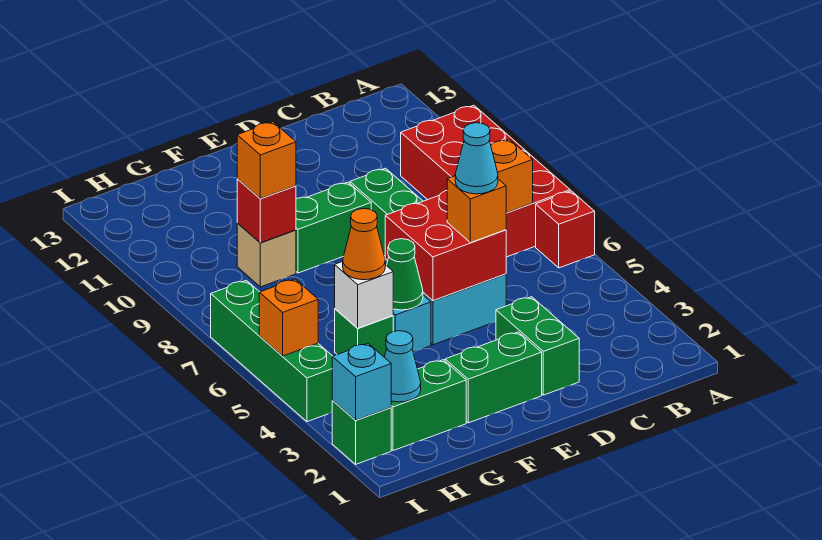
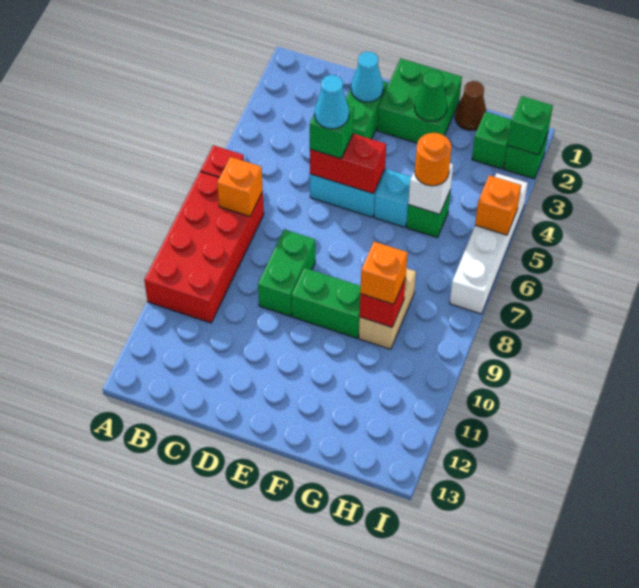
red 2x2 brick [385,191,506,301] -> red 1x2 brick [310,134,386,194]
orange 1x1 brick [447,176,506,243] -> green 1x1 brick [310,106,354,159]
green 1x2 brick [445,332,542,423] -> green 2x2 brick [377,59,462,143]
green 1x1 cone [387,239,423,310] -> green 1x1 cone moved to [415,71,447,121]
none -> brown 1x1 cone [455,81,487,130]
green 1x2 brick [391,360,466,451] -> green 1x1 brick [472,112,511,169]
orange 1x1 cone [343,208,385,280] -> orange 1x1 round brick [415,133,451,186]
tan 1x1 brick [237,223,296,287] -> tan 1x2 brick [359,268,416,349]
cyan 1x1 cone [384,331,421,402] -> cyan 1x1 cone moved to [351,51,383,102]
cyan 1x1 brick [332,343,391,420] -> green 1x1 brick [508,96,553,155]
green 1x4 brick [211,280,333,422] -> white 1x4 brick [450,173,528,314]

